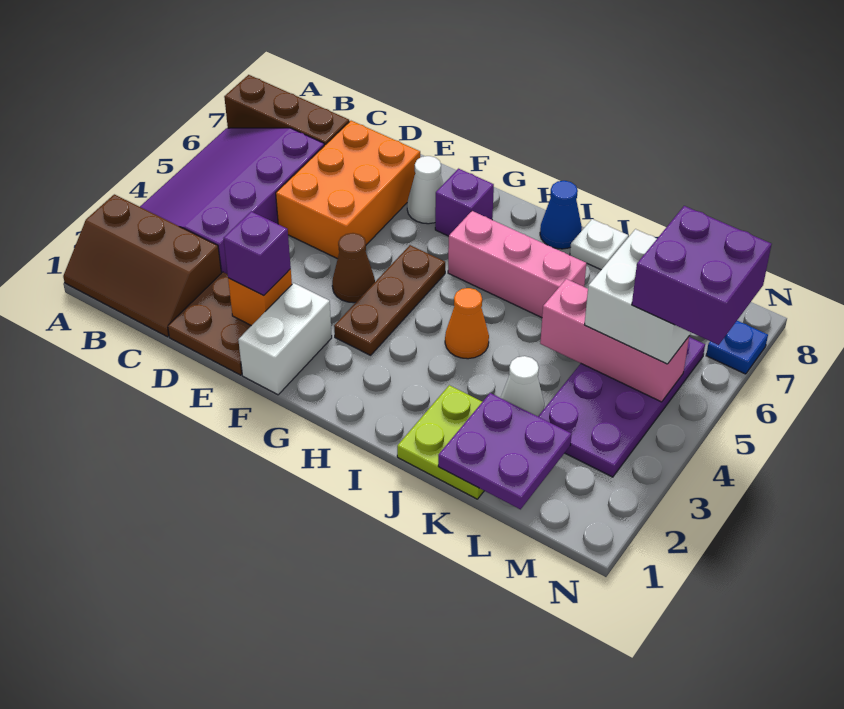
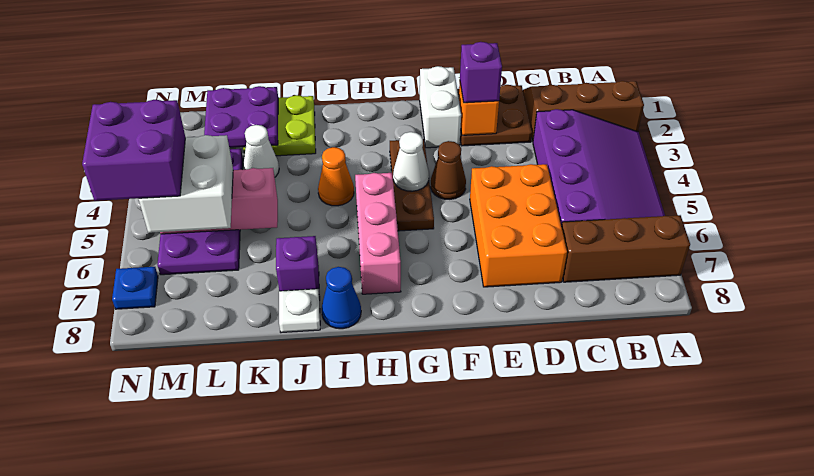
white 1x1 cone [407,156,443,224] -> white 1x1 cone moved to [393,132,429,191]
purple 1x1 brick [435,169,494,236] -> purple 1x1 brick moved to [276,236,319,291]
pink 1x3 brick [448,211,586,318] -> pink 1x3 brick turned to [355,173,401,294]

